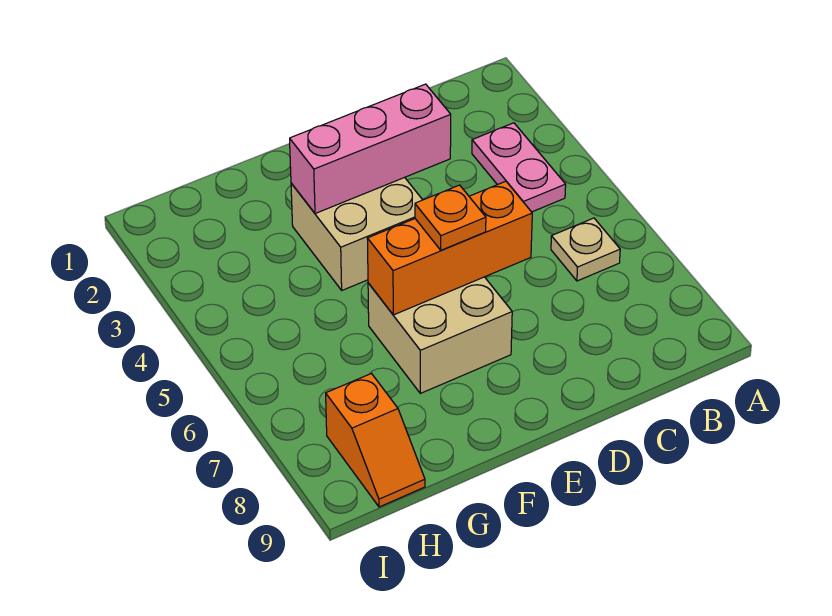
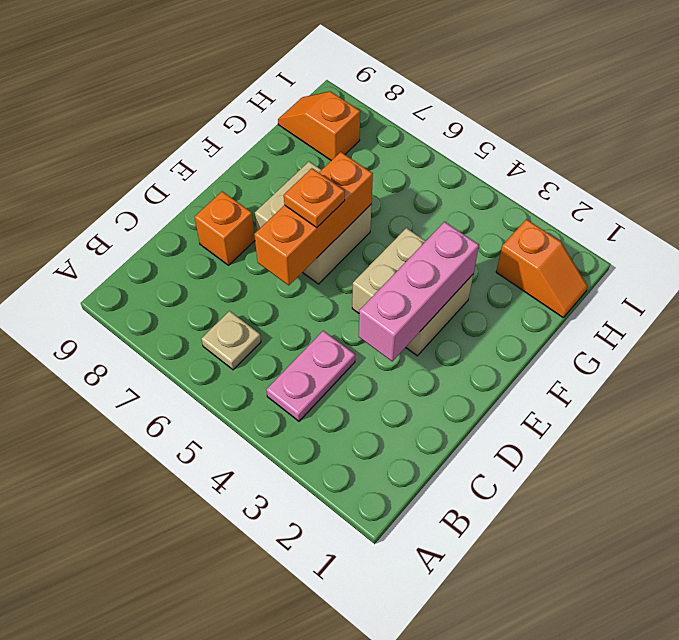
pink 1x2 plate [472,123,566,212] -> pink 1x2 plate turned to [266,331,355,421]
none -> orange 1x1 brick [195,191,255,265]
none -> orange 1x2 slope [496,219,588,318]

